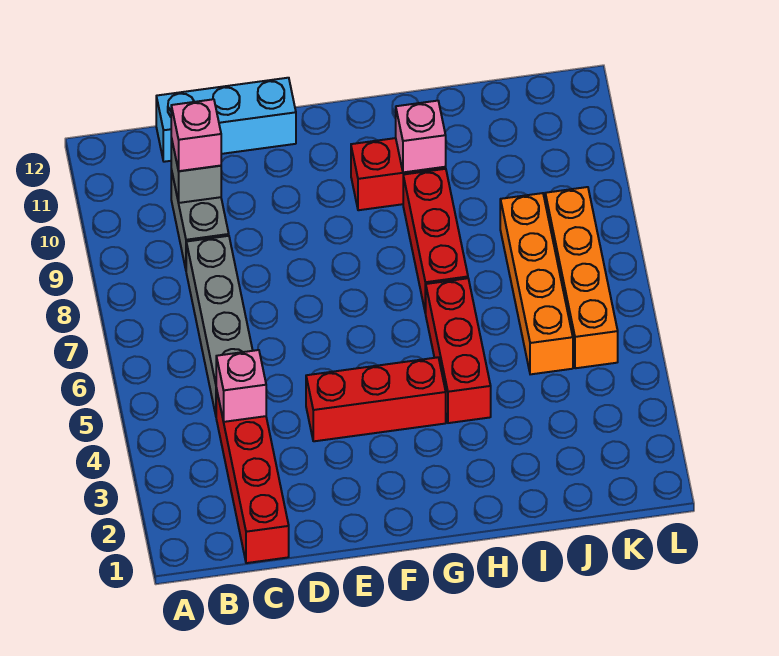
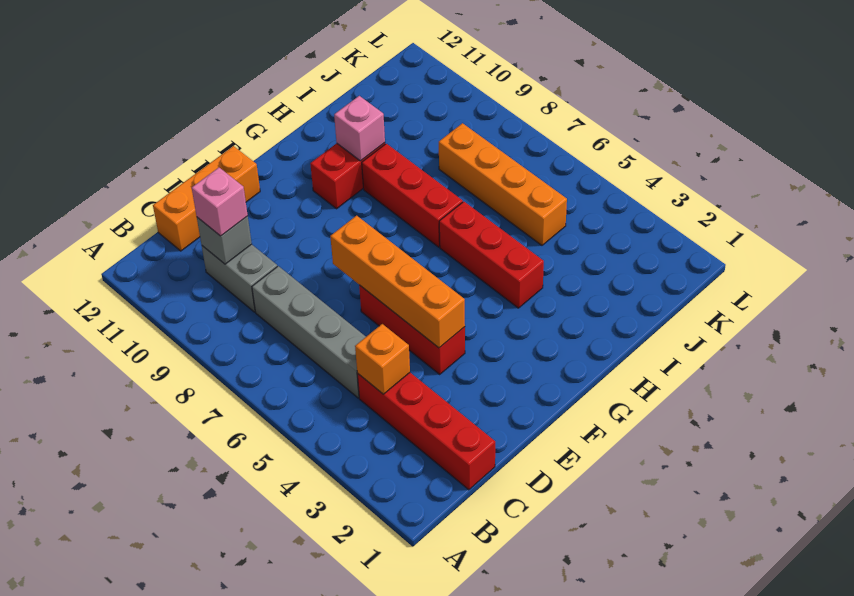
pink 1x1 brick [216,350,266,422] -> orange 1x1 brick [355,324,410,394]
cyan 1x3 brick [156,78,296,162] -> orange 1x3 brick [153,146,260,251]
red 1x3 brick [306,357,446,441] -> red 1x3 brick turned to [359,285,465,374]
orange 1x4 brick [545,187,618,368] -> orange 1x4 brick moved to [330,216,465,348]

